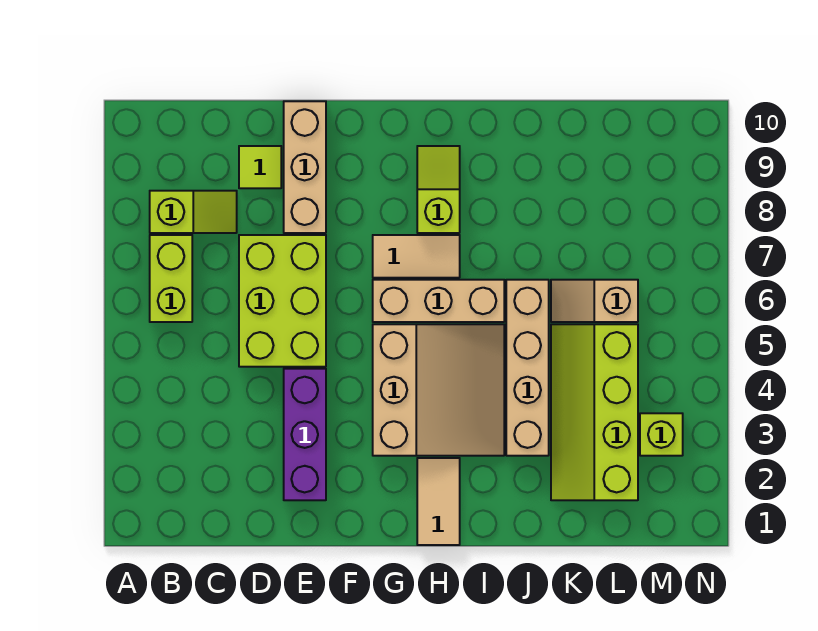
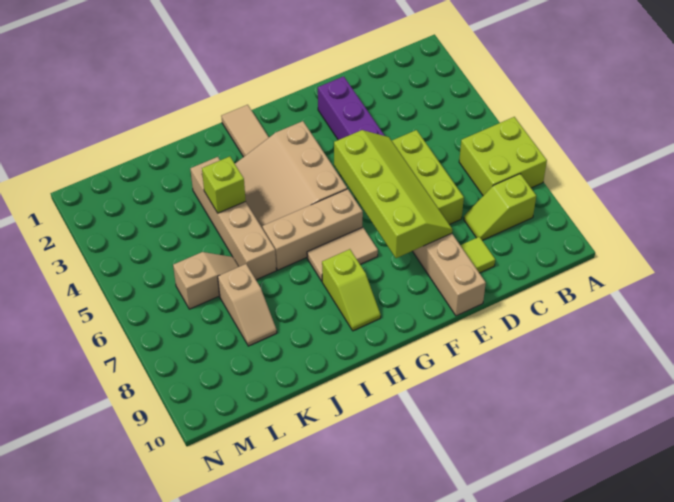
lime 1x2 brick [150,235,192,322] -> lime 2x2 brick [459,117,547,196]
lime 2x4 slope [551,324,638,500] -> lime 2x4 slope moved to [334,130,452,258]
none -> tan 1x2 slope [218,264,277,346]
lime 1x1 brick [640,413,683,456] -> lime 1x1 brick moved to [202,157,246,213]

